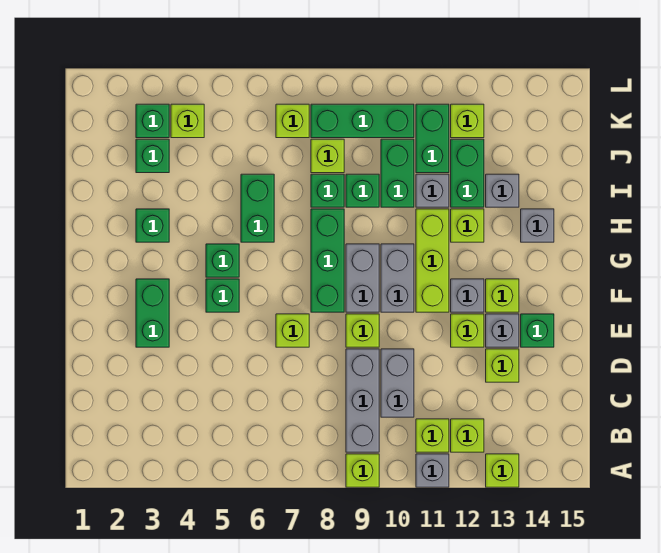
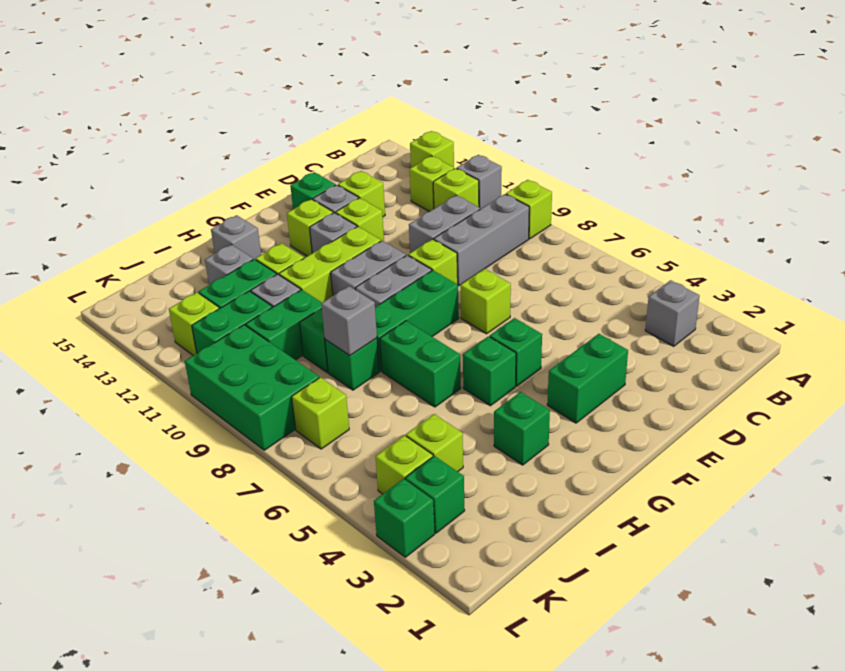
none -> grey 1x1 brick [645,280,700,346]
green 1x2 brick [241,174,274,242] -> green 1x2 brick turned to [380,321,461,407]
none -> grey 1x1 brick [321,286,377,355]
green 1x1 brick [136,139,169,173] -> green 1x1 brick moved to [374,479,435,557]
lime 1x1 brick [311,139,344,173] -> lime 1x1 brick moved to [406,414,463,472]
green 1x3 brick [311,104,414,138] -> green 2x3 brick [185,325,319,450]

